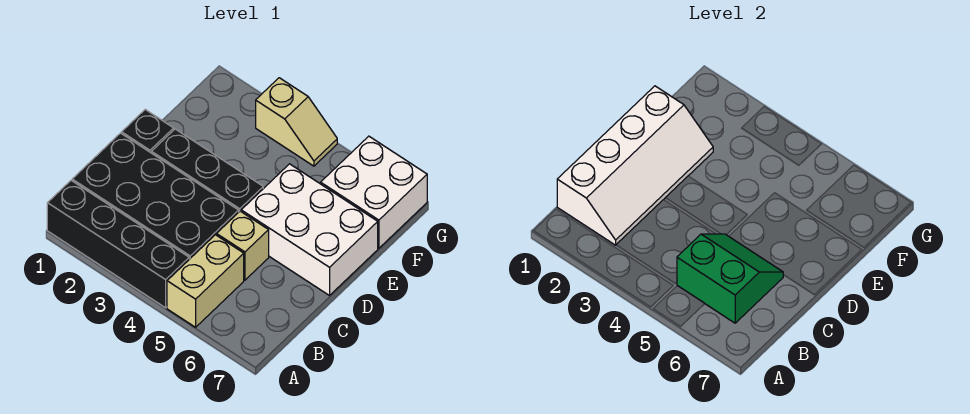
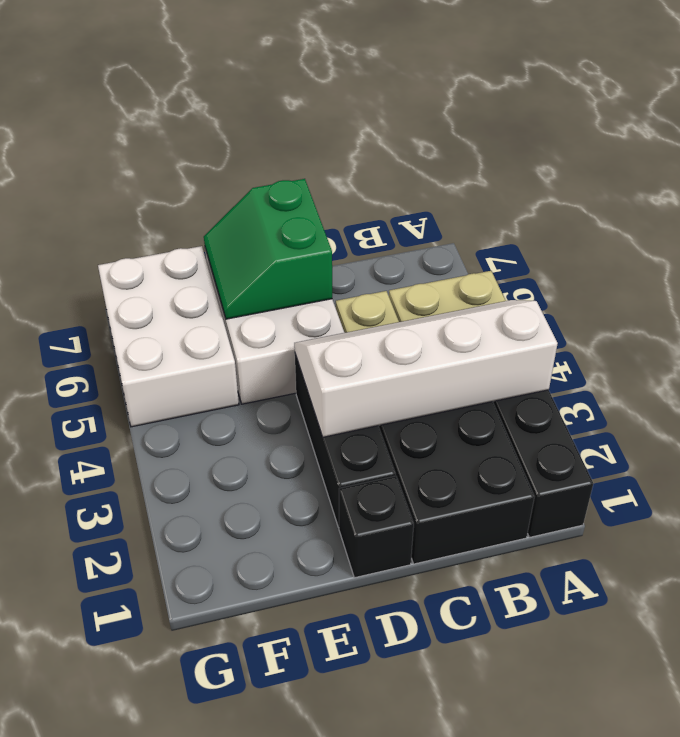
white 2x4 slope [557,86,713,245] -> white 2x4 slope moved to [294,300,558,437]
green 2x2 slope [677,234,783,323] -> green 2x2 slope moved to [204,179,332,319]
white 2x2 brick [321,136,427,248] -> white 2x3 brick [98,246,239,427]
tan 1x2 slope [256,78,337,166] -> none

